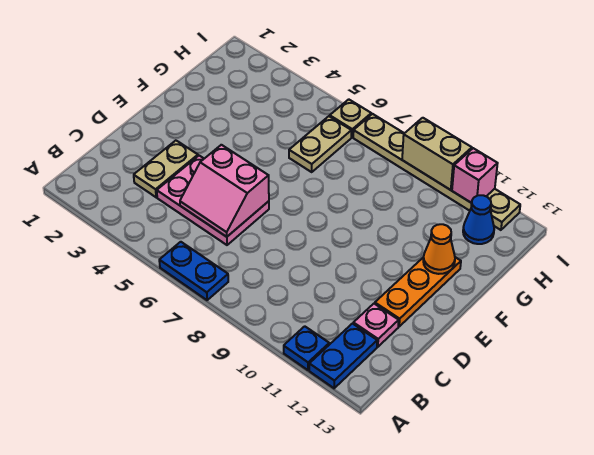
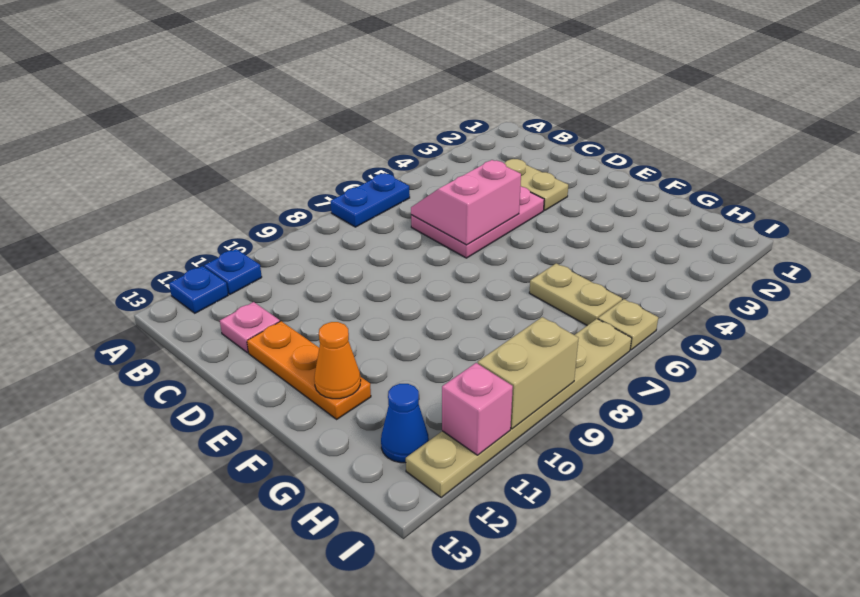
blue 1x2 plate [309,324,377,388] -> blue 1x1 plate [169,266,228,313]

